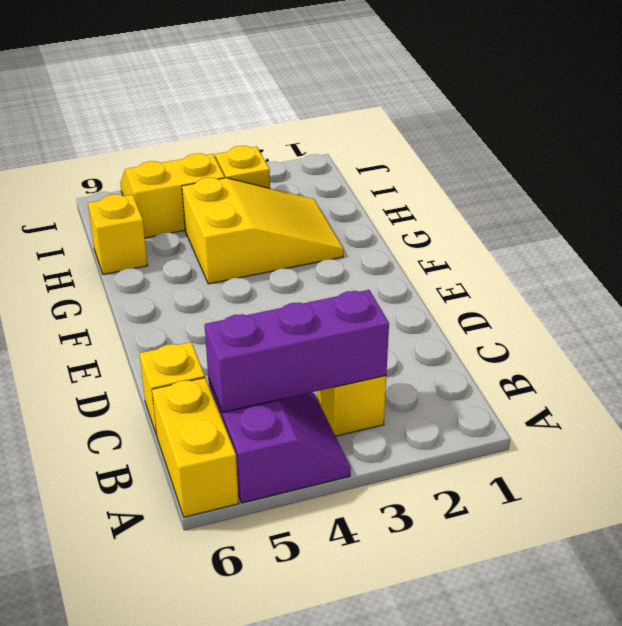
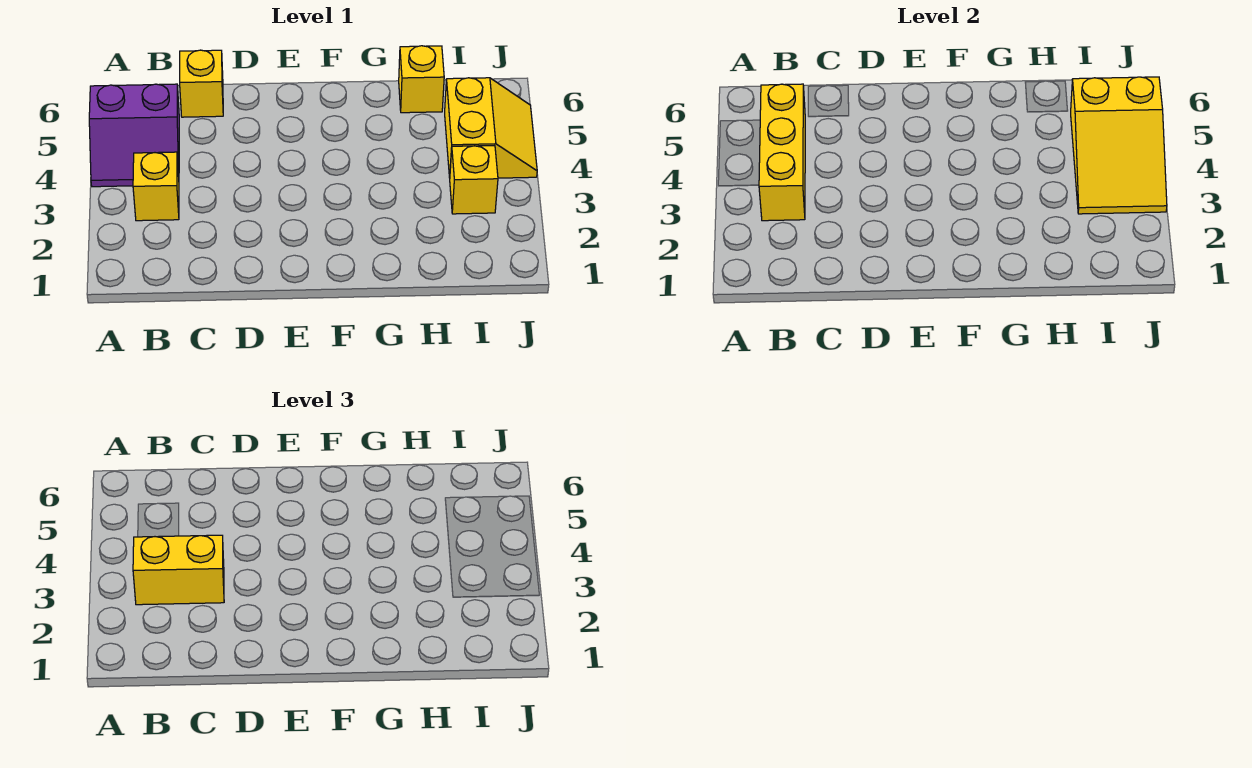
yellow 1x2 brick [152,378,239,517] -> yellow 1x2 brick moved to [133,535,224,605]
purple 1x3 brick [205,290,389,412] -> yellow 1x3 brick [759,84,805,221]
yellow 2x3 slope [182,178,344,284] -> yellow 2x3 slope moved to [1071,77,1167,214]

